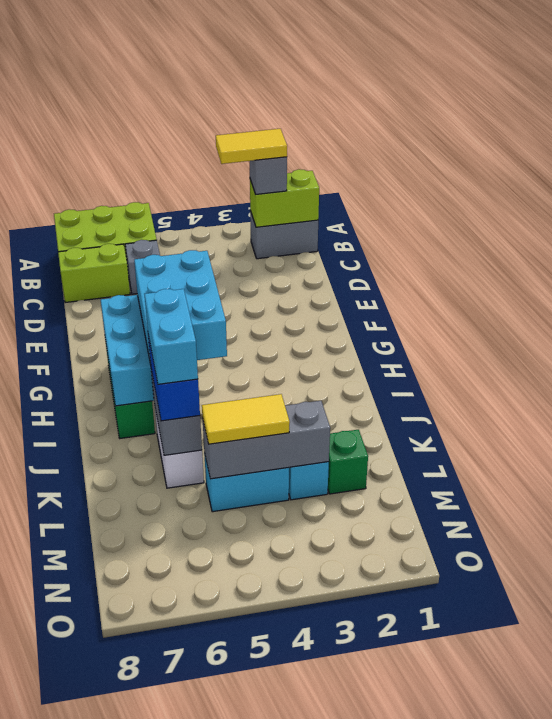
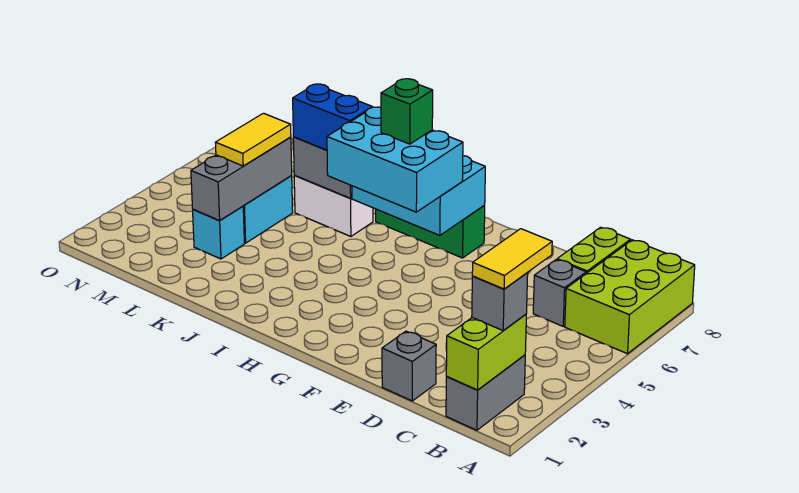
none -> grey 1x1 brick [382,331,436,401]
cyan 1x2 brick [145,289,198,384] -> none
green 1x1 brick [328,430,368,494] -> green 1x1 brick moved to [381,79,433,144]

